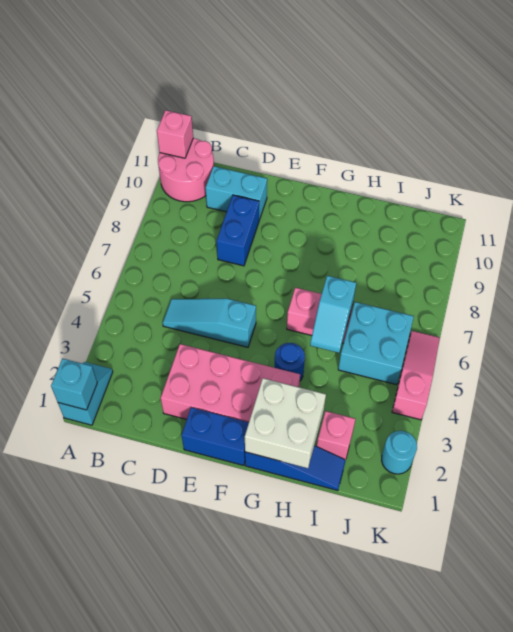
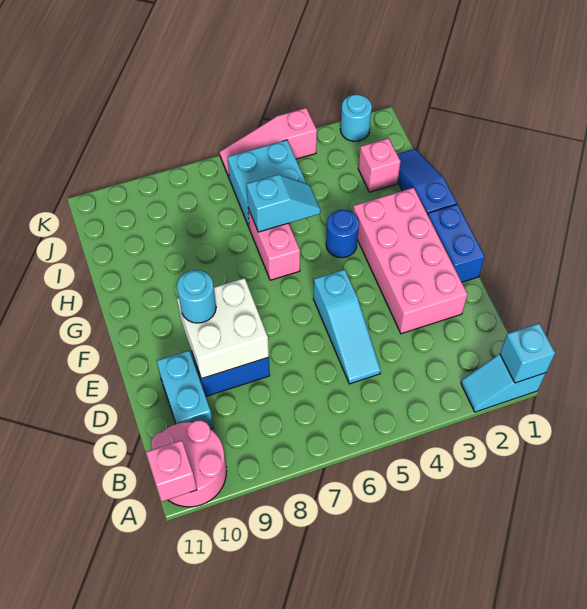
none -> cyan 1x1 round brick [177,270,216,323]
white 2x2 brick [245,378,326,468] -> white 2x2 brick moved to [177,278,269,379]

